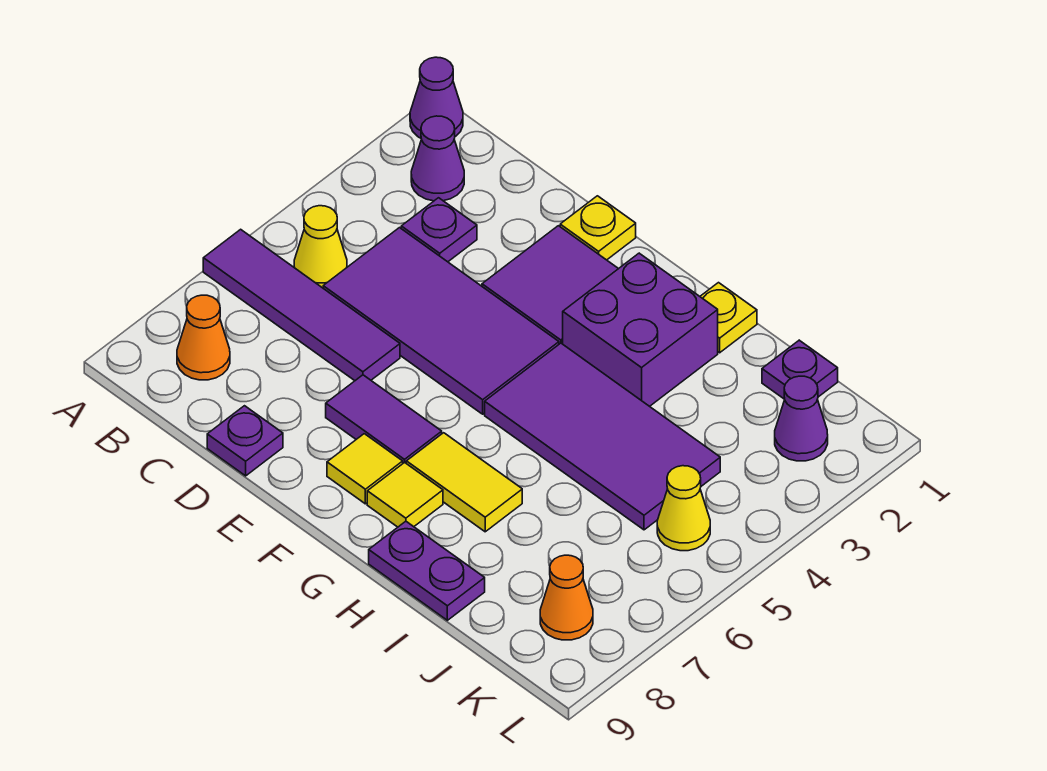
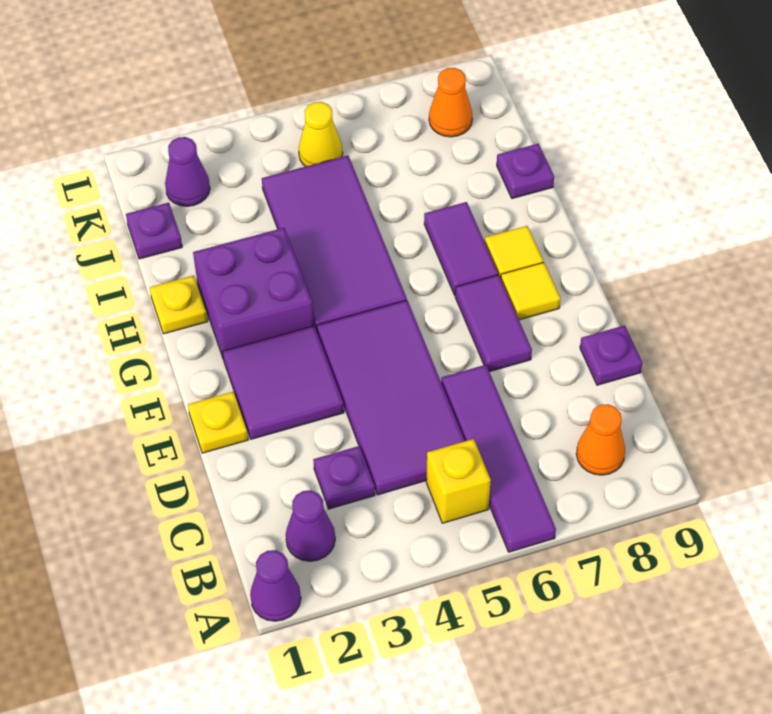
yellow 1x1 cone [294,206,347,288] -> yellow 1x1 brick [426,439,491,523]
yellow 1x2 tile [406,433,522,532] -> purple 1x2 tile [424,202,498,295]
purple 1x2 plate [369,521,485,620] -> purple 1x1 plate [497,144,554,199]

